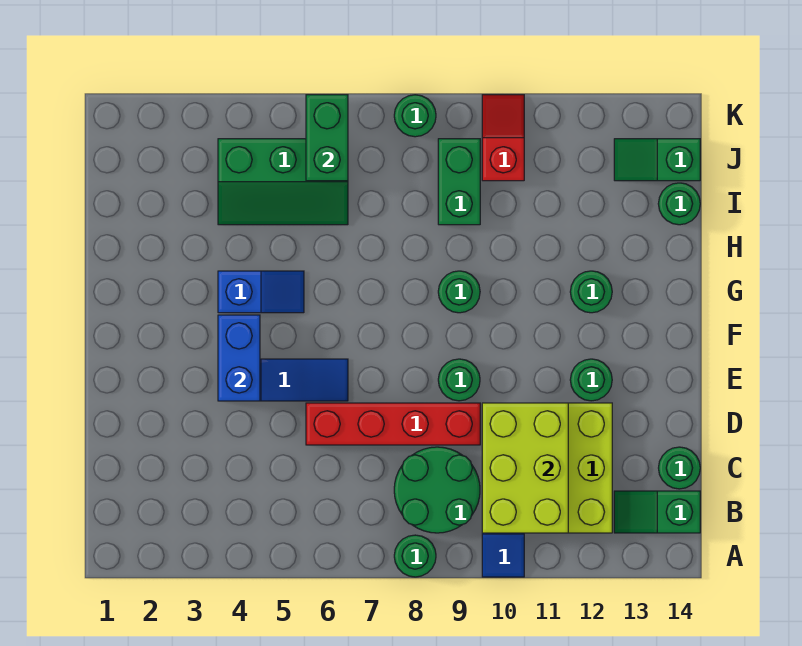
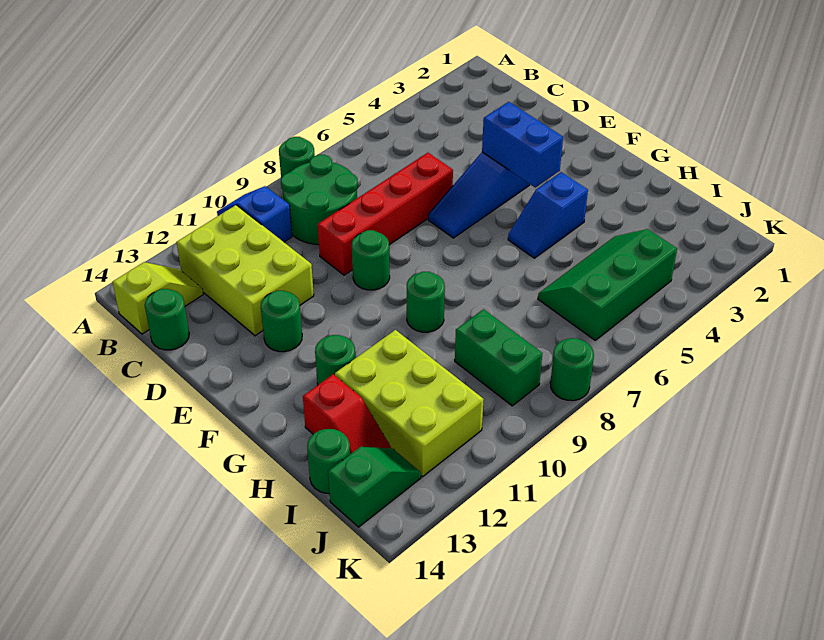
lime 2x3 brick [482,403,568,533] -> lime 2x3 brick moved to [335,330,484,477]
green 1x2 slope [614,491,700,533] -> lime 1x2 slope [112,262,203,334]
green 1x2 brick [306,95,348,181] -> none
red 1x2 slope [482,95,524,181] -> red 1x2 slope moved to [303,374,391,454]

